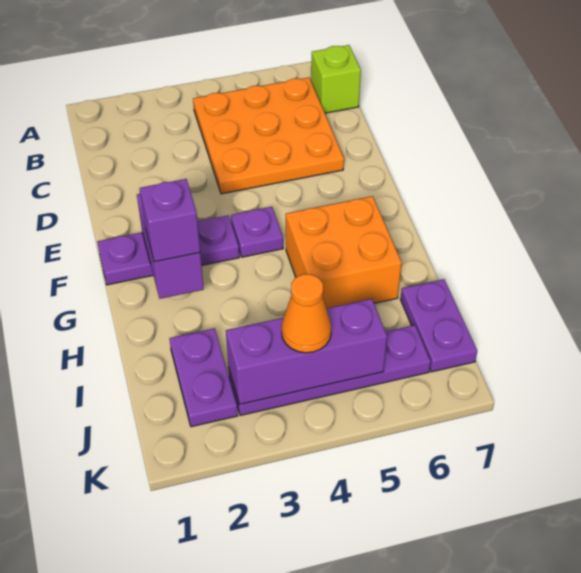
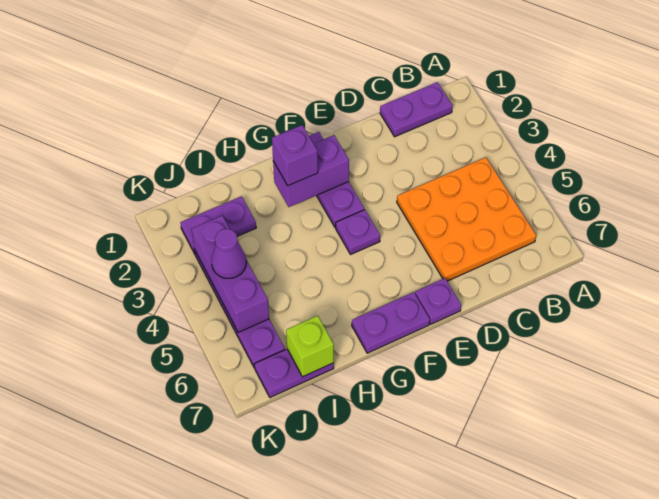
none -> purple 1x2 plate [380,82,452,137]
lime 1x1 brick [311,45,361,113] -> lime 1x1 brick moved to [286,316,334,377]
none -> purple 1x1 plate [415,278,461,324]
none -> purple 1x2 plate [352,292,430,353]
orange 2x2 brick [286,196,402,308] -> none
orange 1x1 cone [282,274,331,353] -> purple 1x1 cone [211,229,246,278]

